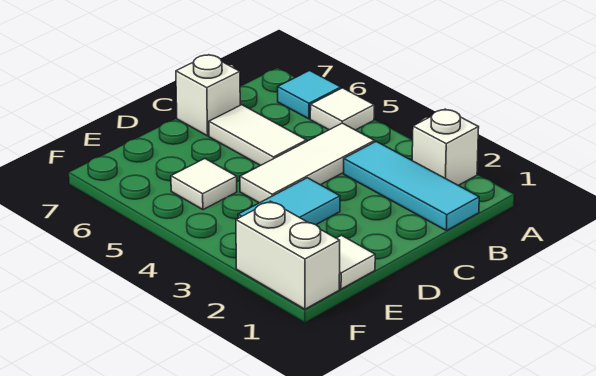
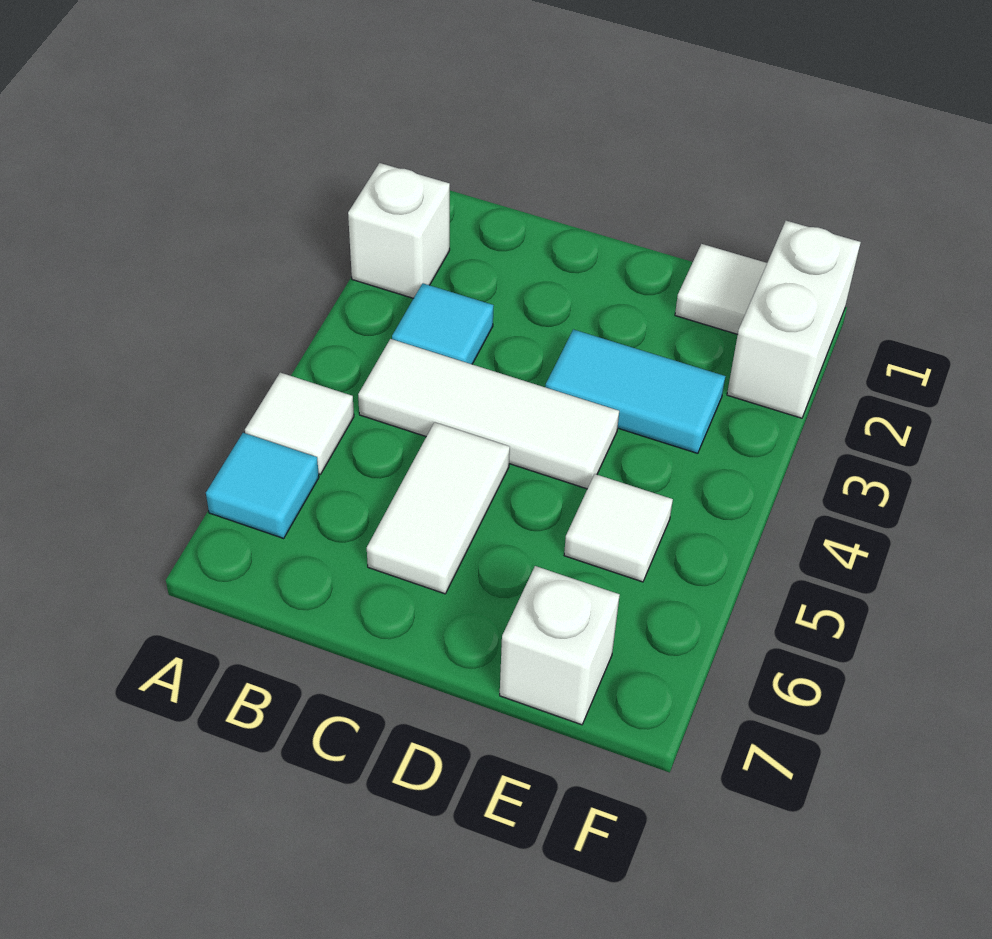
cyan 1x3 tile [344,141,479,231] -> cyan 1x1 tile [392,283,494,364]
white 1x1 brick [176,55,240,136] -> white 1x1 brick moved to [500,566,620,725]

